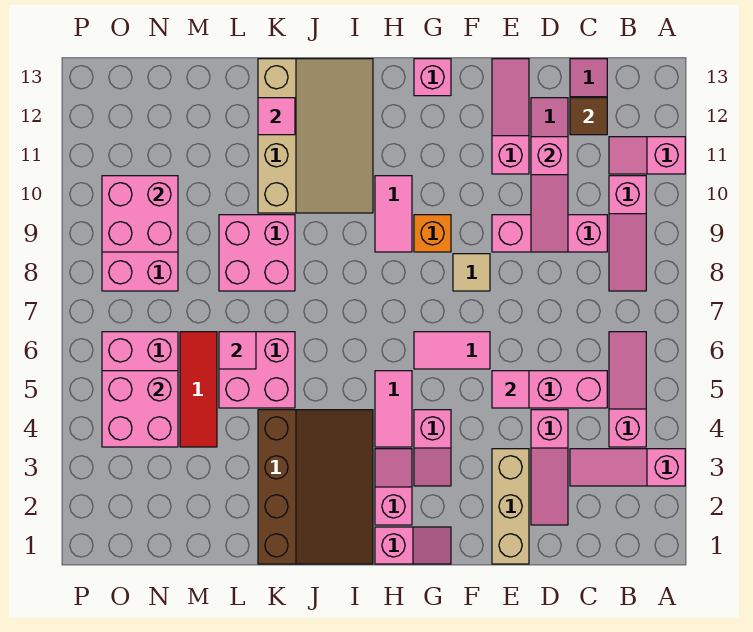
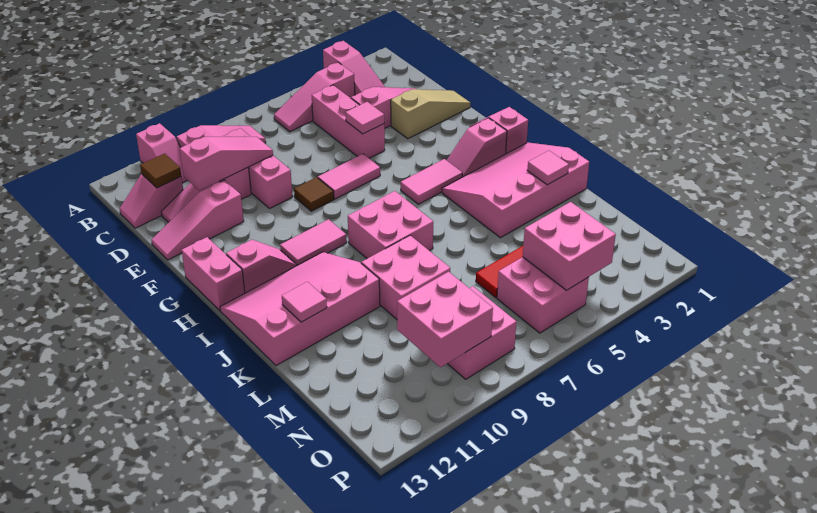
tan 1x3 brick [492,449,529,564] -> tan 1x3 slope [391,89,470,139]
pink 1x2 tile [414,332,490,369] -> pink 1x2 tile turned to [318,154,380,199]
tan 1x1 tile [453,254,490,291] -> brown 1x1 tile [294,177,334,211]
pink 1x2 slope [414,410,451,486] -> pink 1x2 slope moved to [226,240,297,293]
orange 1x1 brick [414,215,451,252] -> none
pink 1x1 brick [414,59,451,96] -> pink 1x2 brick [182,237,245,311]
brown 3x4 slope [258,410,373,564] -> pink 3x4 slope [442,143,589,238]
tan 3x4 slope [258,59,373,213] -> pink 3x4 slope [220,252,380,366]
pink 2x2 brick [219,332,295,408] -> pink 2x2 brick moved to [348,191,433,259]
pink 1x1 tile [219,332,256,369] -> pink 1x1 tile moved to [527,151,569,185]

